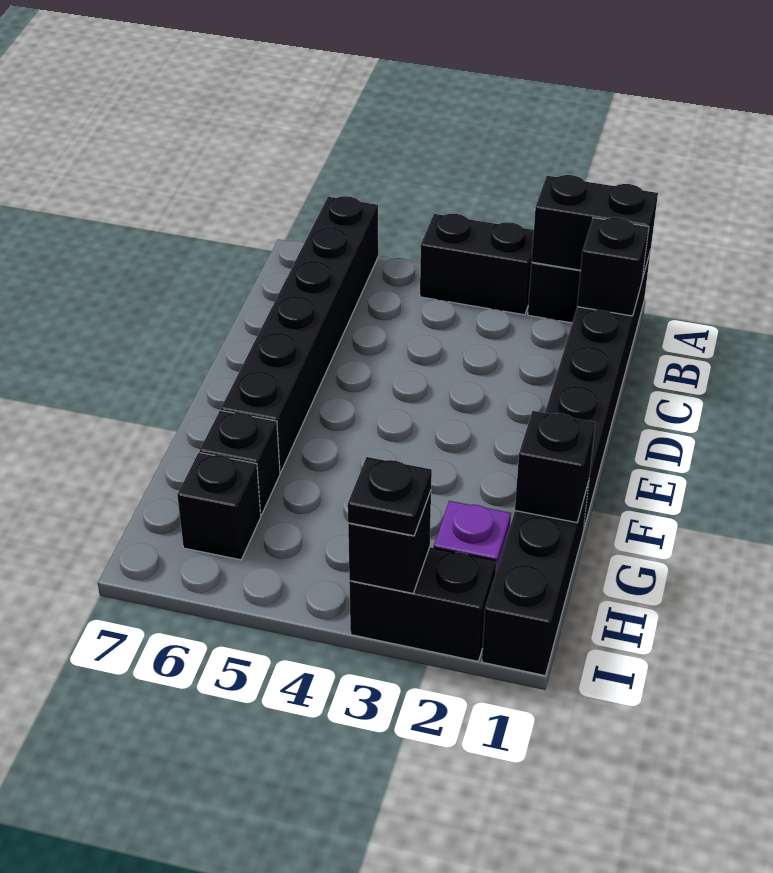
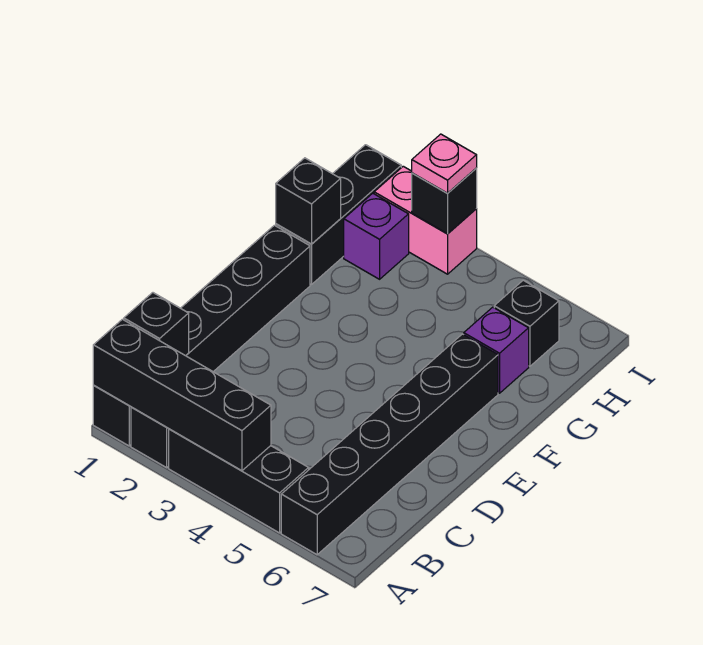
black 1x2 brick [532,175,658,279] -> black 1x4 brick [93,319,271,471]
black 1x2 brick [420,214,534,315] -> black 1x3 brick [169,429,309,533]
black 1x1 brick [200,410,280,515] -> purple 1x1 brick [464,307,529,393]
black 1x2 brick [349,547,496,661] -> pink 1x2 brick [374,166,477,274]
black 1x1 plate [348,457,432,536] -> pink 1x1 plate [412,134,477,193]

